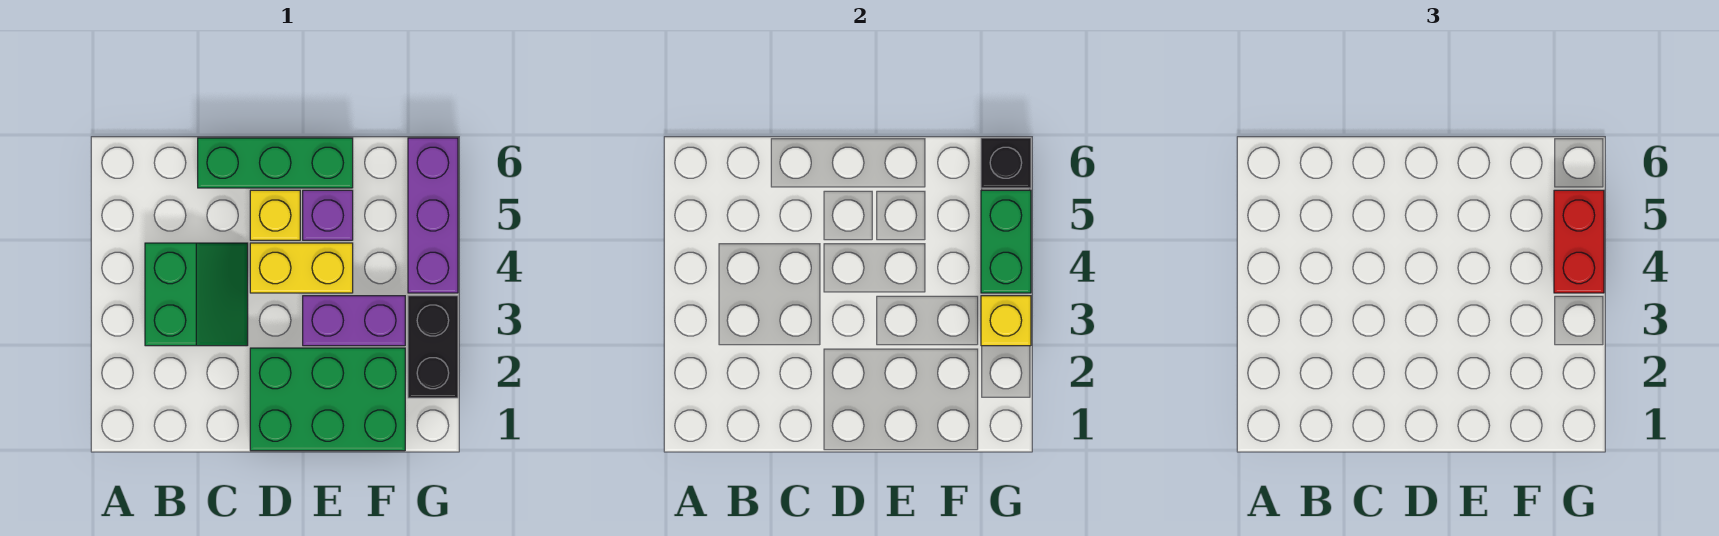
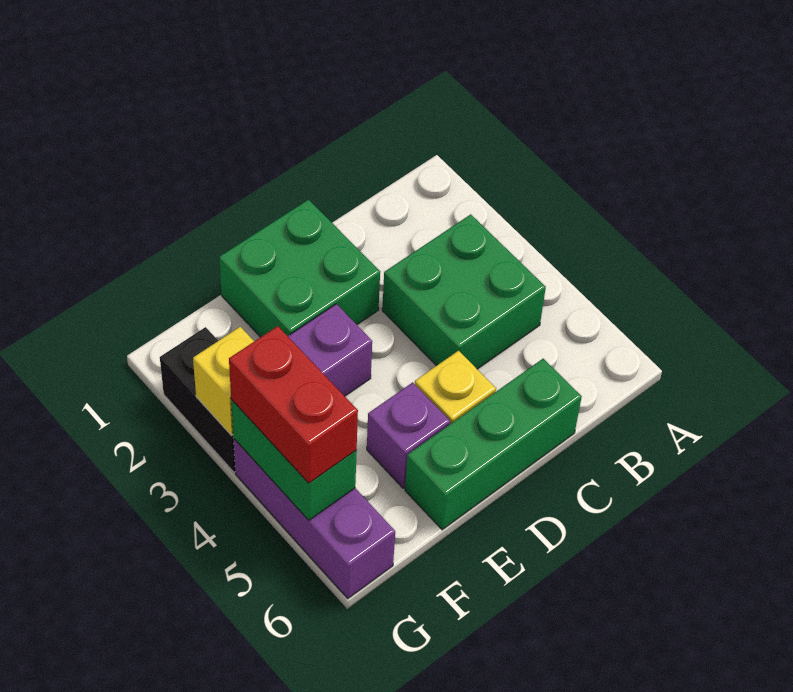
green 2x2 slope [145,243,248,346] -> green 2x2 brick [382,214,546,369]
green 2x3 brick [250,348,405,451] -> green 2x2 brick [219,200,380,337]
yellow 1x2 brick [250,243,353,293] -> none
black 1x1 brick [981,138,1031,188] -> none

